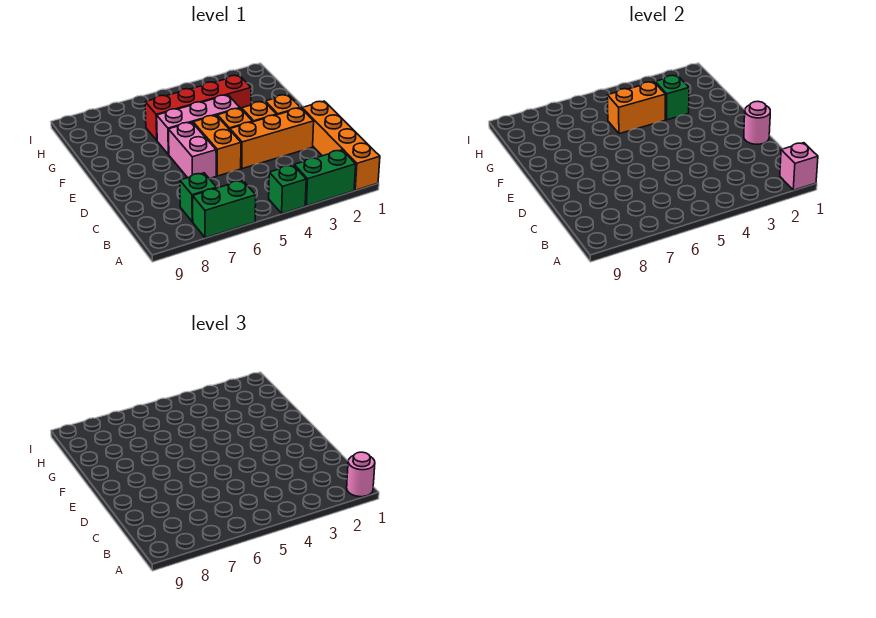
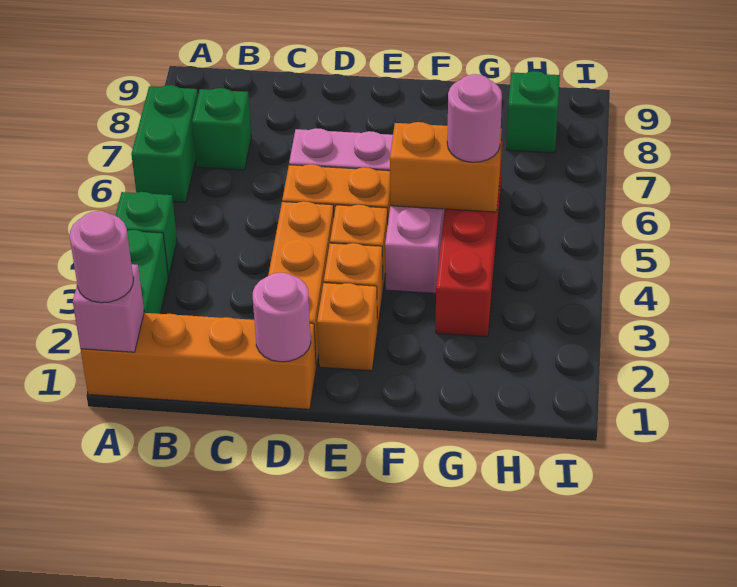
green 1x1 brick [655,75,689,120] -> green 1x1 brick moved to [506,71,560,153]
orange 1x2 brick [607,82,665,134] -> orange 1x2 brick turned to [390,122,502,212]
none -> pink 1x1 round brick [447,74,502,162]

